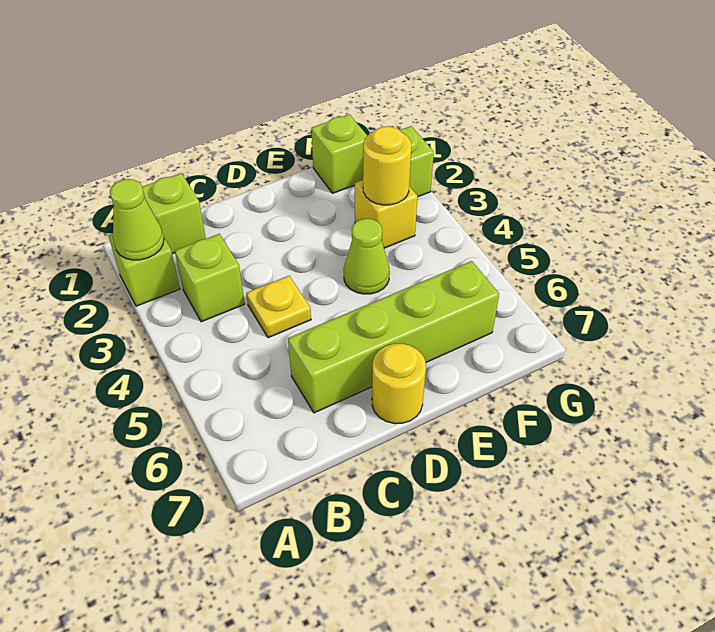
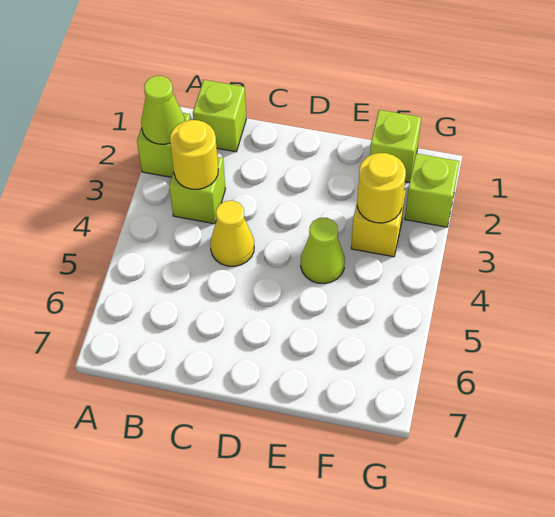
yellow 1x1 plate [246,276,311,338] -> yellow 1x1 cone [210,201,254,266]
lime 1x4 brick [288,261,499,413] -> none
yellow 1x1 round brick [372,343,426,424] -> yellow 1x1 round brick moved to [170,120,218,189]

